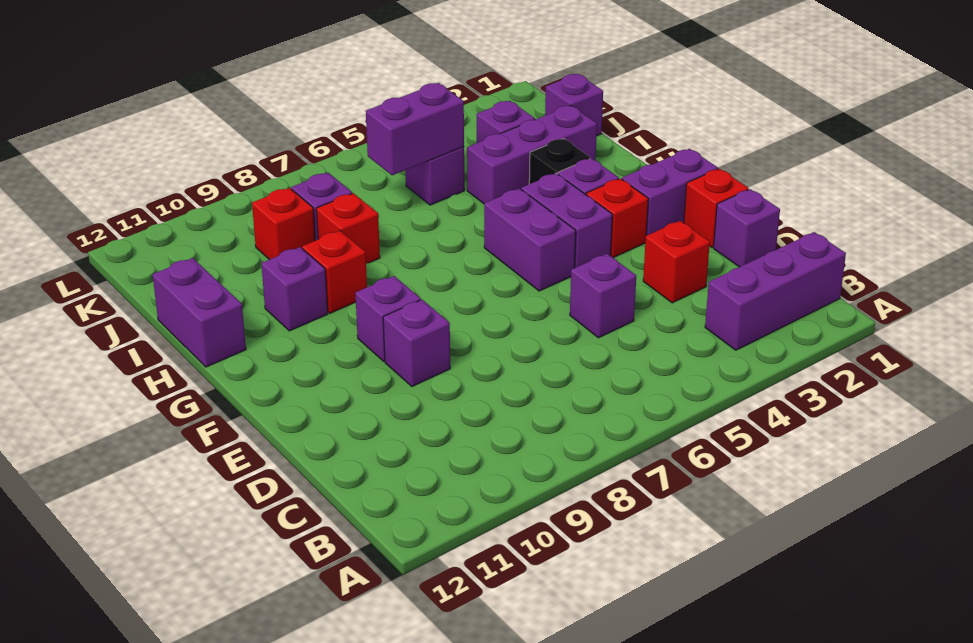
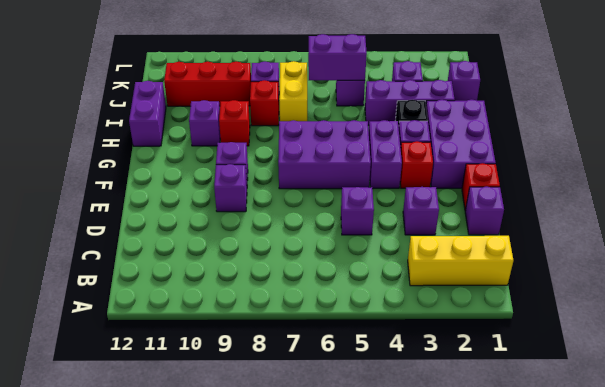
purple 1x3 brick [705,232,846,350] -> yellow 1x3 brick [408,236,513,286]
red 1x1 brick [643,221,710,303] -> purple 1x1 brick [403,187,439,235]
purple 1x2 brick [622,149,718,236] -> purple 2x3 brick [426,100,496,188]
purple 1x2 brick [484,188,576,291] -> purple 2x3 brick [278,120,371,189]
none -> yellow 1x2 brick [279,61,307,121]
red 1x1 brick [252,188,315,260] -> red 1x3 brick [164,62,251,106]

